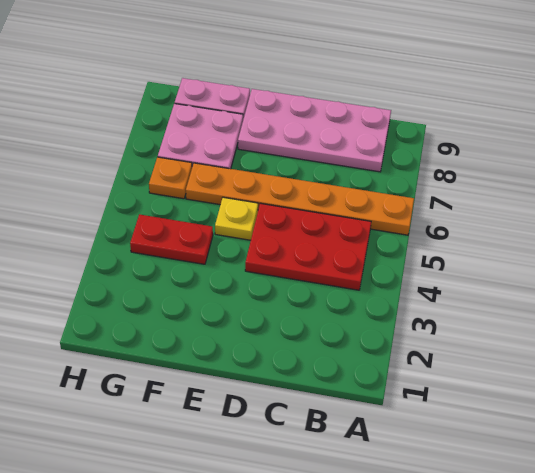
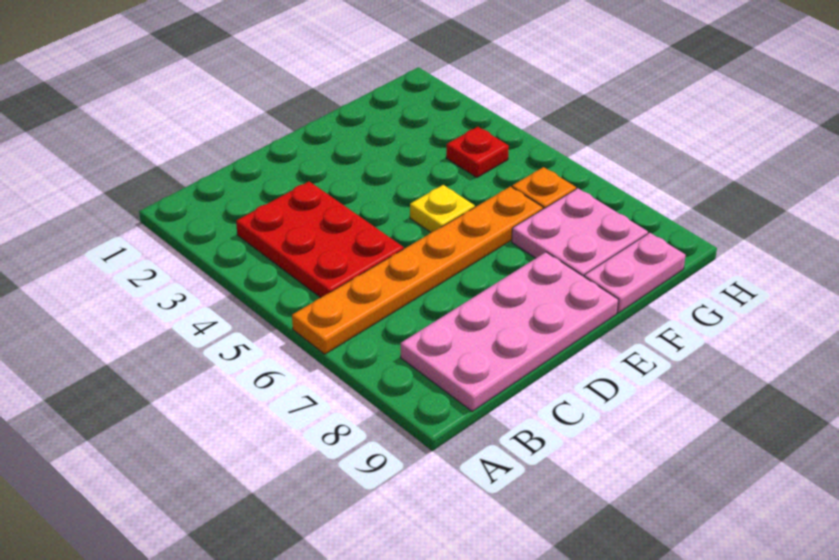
red 2x3 plate [245,203,371,290] -> red 2x3 plate turned to [236,181,404,298]
red 1x2 plate [130,214,213,264] -> red 1x1 plate [446,127,509,177]

